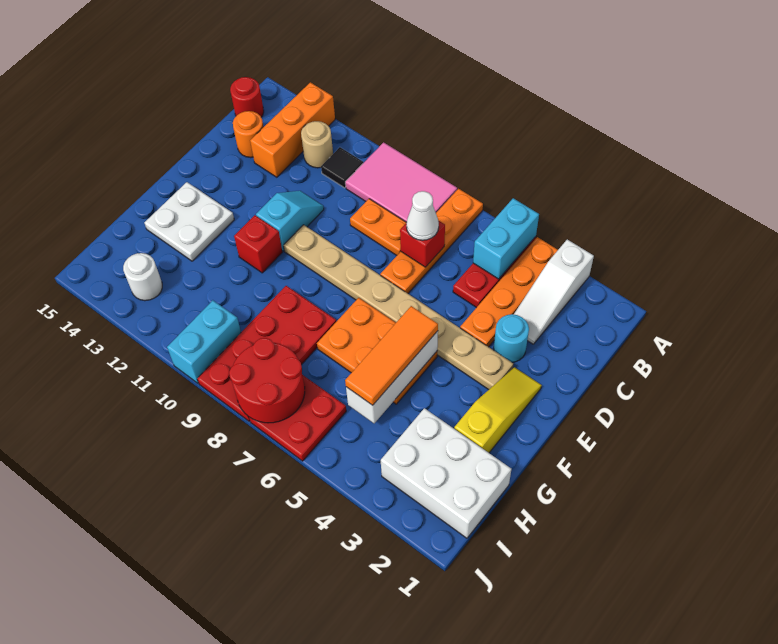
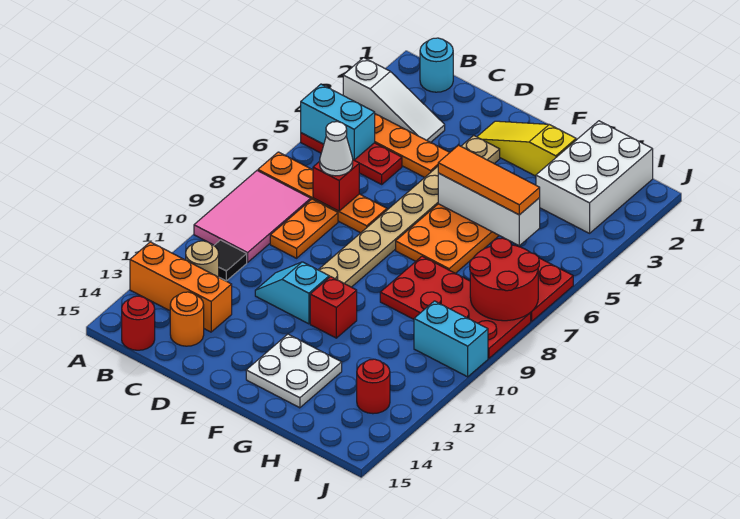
cyan 1x1 round brick [494,314,529,362] -> cyan 1x1 round brick moved to [420,38,453,92]
white 1x1 round brick [123,253,162,301] -> red 1x1 round brick [357,359,390,414]

